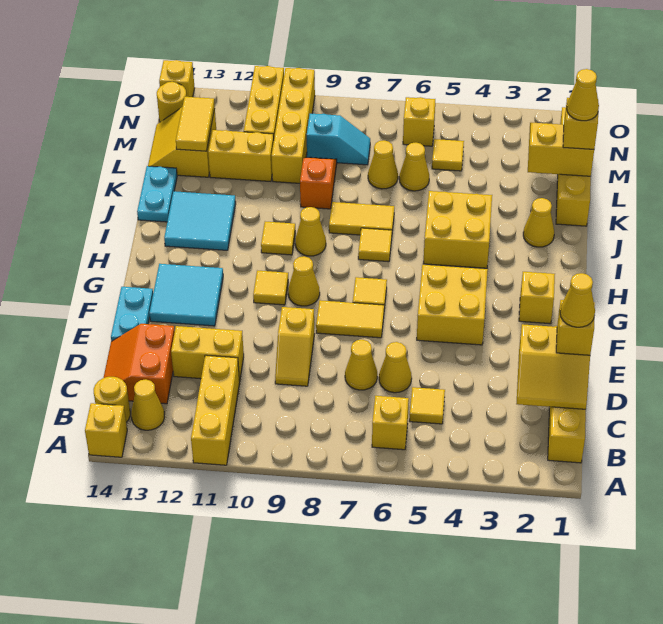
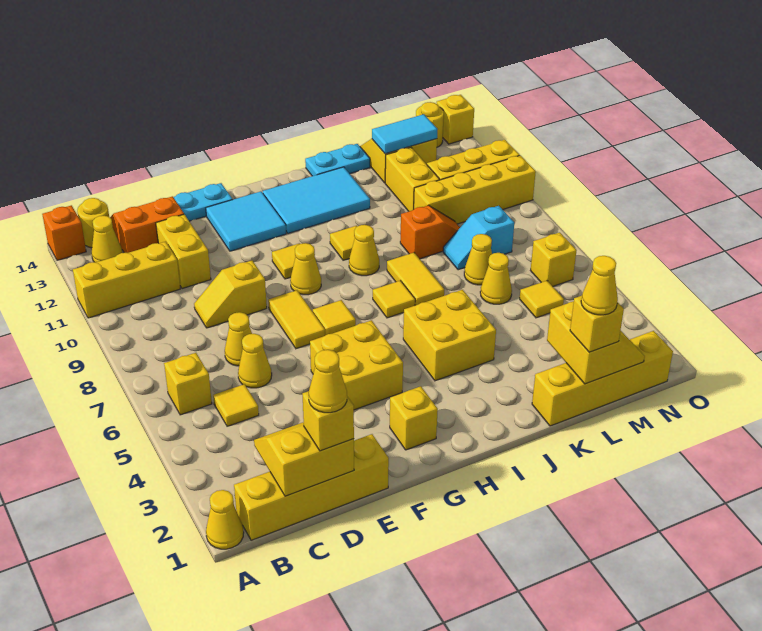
yellow 1x1 brick [85,403,127,457] -> orange 1x1 brick [42,205,86,260]
yellow 2x2 slope [517,324,590,409] -> yellow 2x2 slope turned to [254,422,354,496]
cyan 2x2 tile [164,191,236,250] -> cyan 2x3 tile [263,167,370,233]
yellow 1x1 cone [523,198,554,247] -> yellow 1x1 cone moved to [206,490,244,549]
yellow 1x2 tile [176,97,215,151] -> cyan 1x2 tile [372,114,438,154]
cyan 1x2 slope [307,114,370,165] -> cyan 1x2 slope turned to [443,206,514,270]

